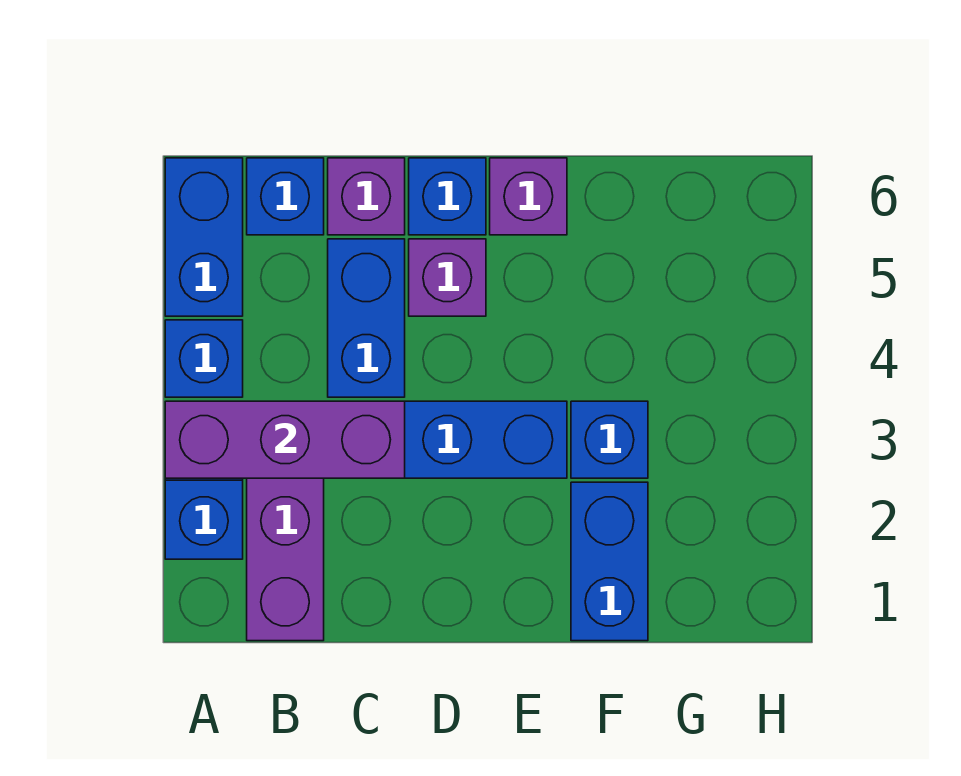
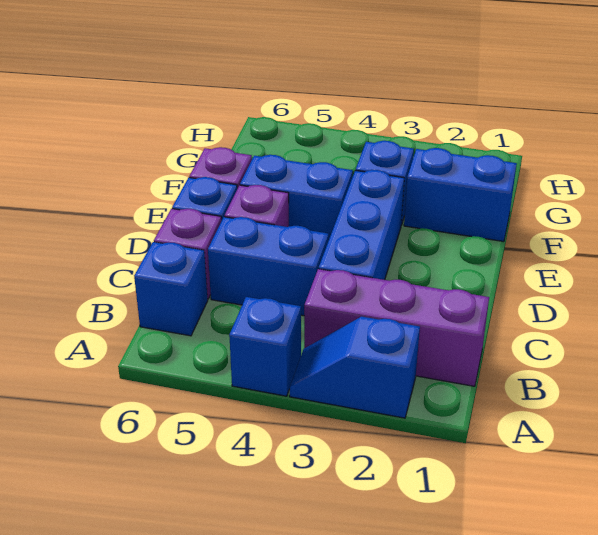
purple 1x3 brick [165,401,405,478] -> none
blue 1x2 brick [165,158,243,316] -> blue 1x2 brick moved to [240,155,353,241]

